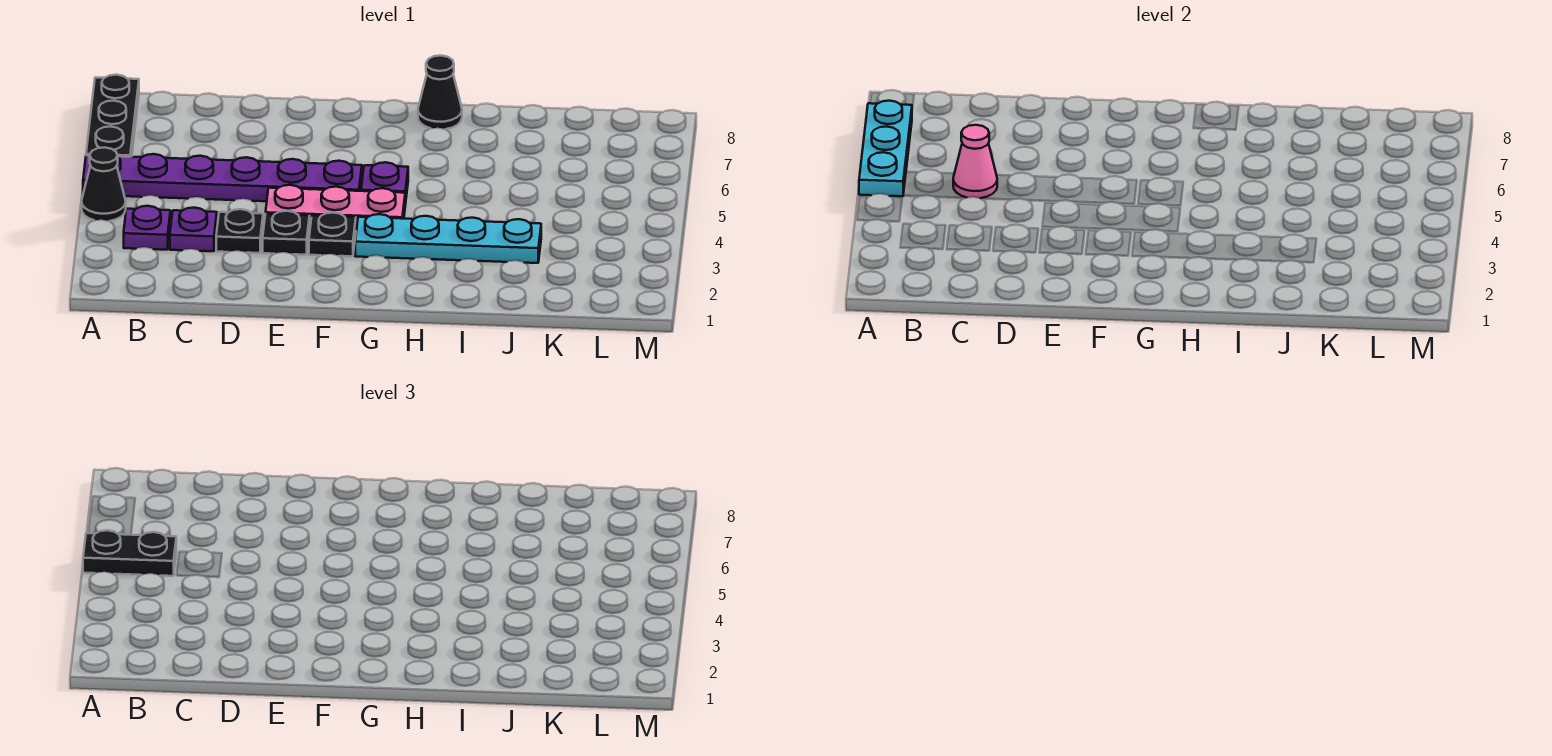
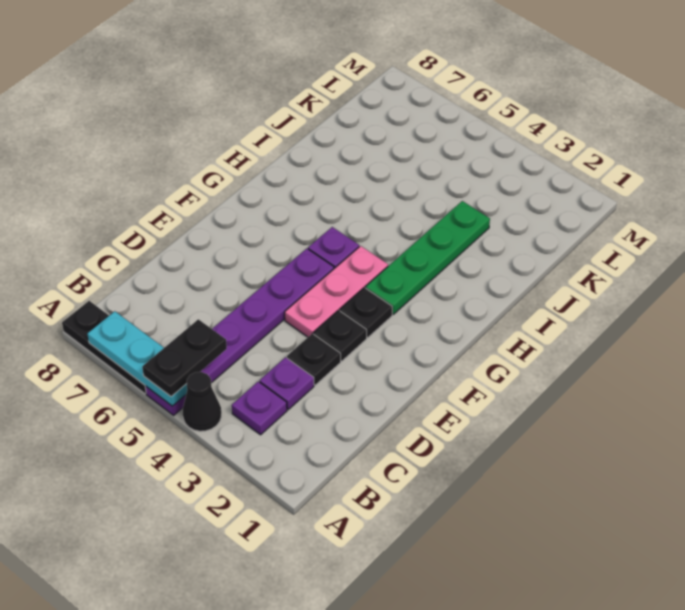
pink 1x1 cone [953,125,997,198] -> none
cyan 1x4 plate [355,214,541,263] -> green 1x4 plate [366,201,490,314]
black 1x1 cone [418,56,462,129] -> none

